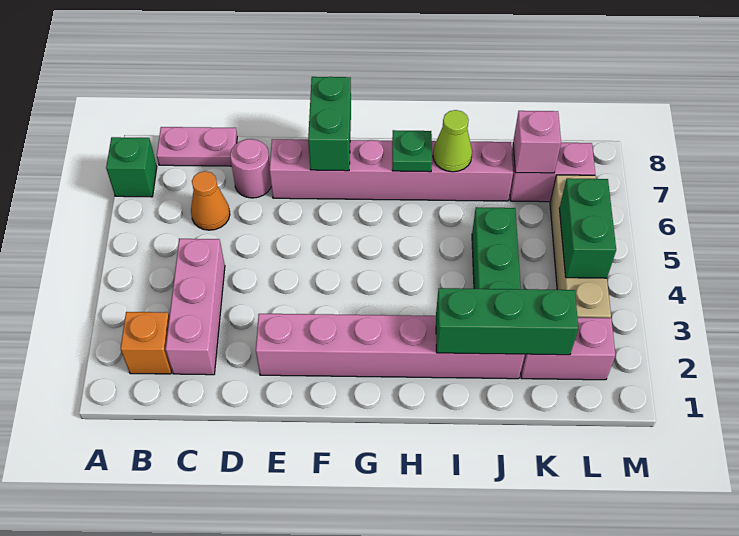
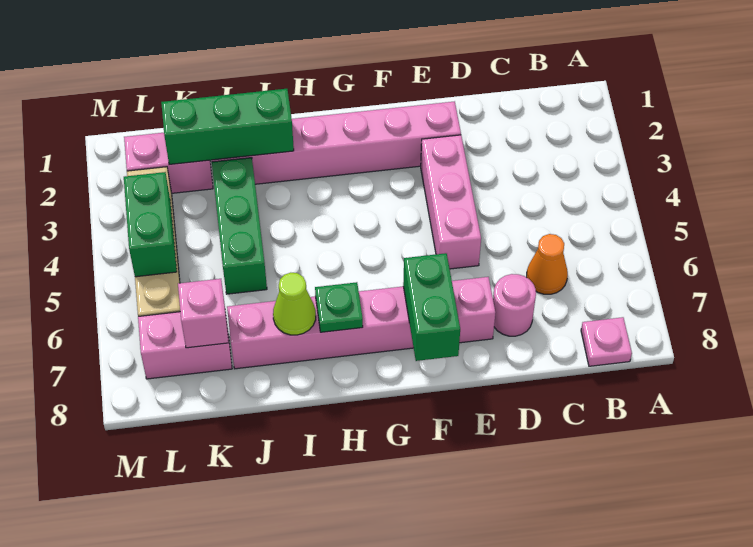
green 1x1 brick [106,137,157,197] -> none
orange 1x1 brick [121,312,172,374] -> none
pink 1x2 plate [157,127,237,166] -> pink 1x1 plate [581,317,632,366]
pink 1x3 brick [166,239,225,375] -> pink 1x3 brick moved to [421,135,481,269]

